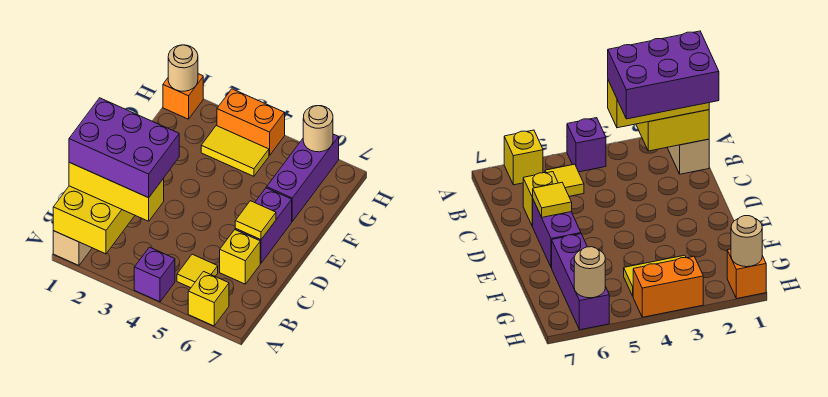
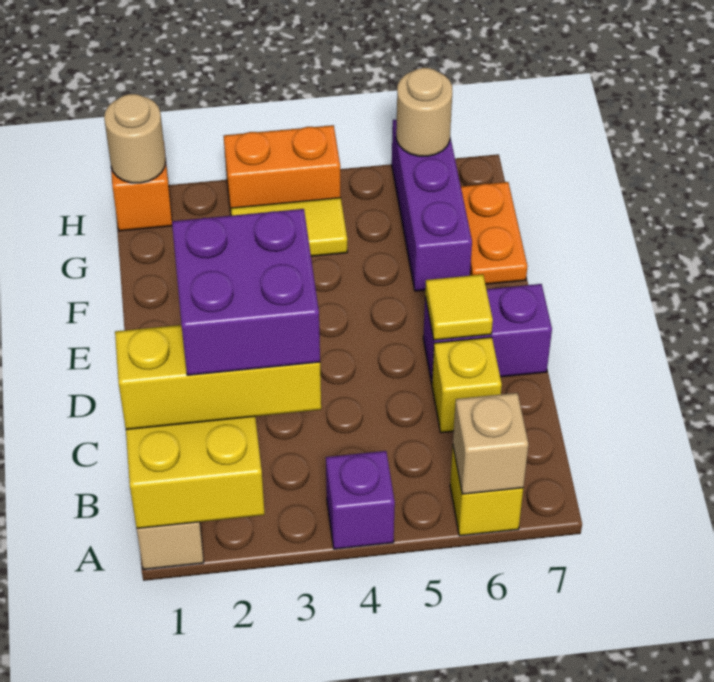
none -> tan 1x1 brick [453,393,528,494]
purple 2x3 brick [69,98,179,198] -> purple 2x2 brick [172,209,320,375]
yellow 1x1 tile [177,254,218,288] -> none
purple 1x2 brick [235,188,292,263] -> purple 1x2 brick turned to [423,284,552,383]
none -> orange 1x2 plate [461,182,527,284]

